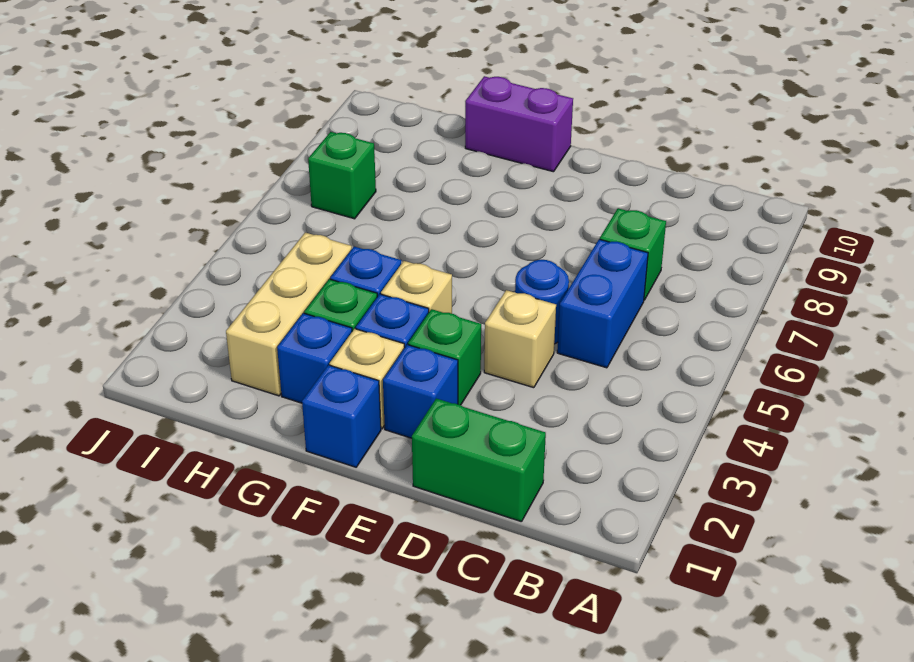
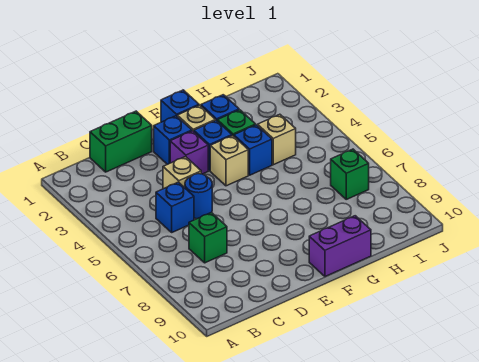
blue 1x2 brick [557,239,648,368] -> blue 1x1 brick [156,182,194,232]
green 1x1 brick [408,309,481,405] -> purple 1x1 brick [170,131,208,174]
tan 1x3 brick [226,233,352,396] -> tan 1x1 brick [258,114,296,165]

